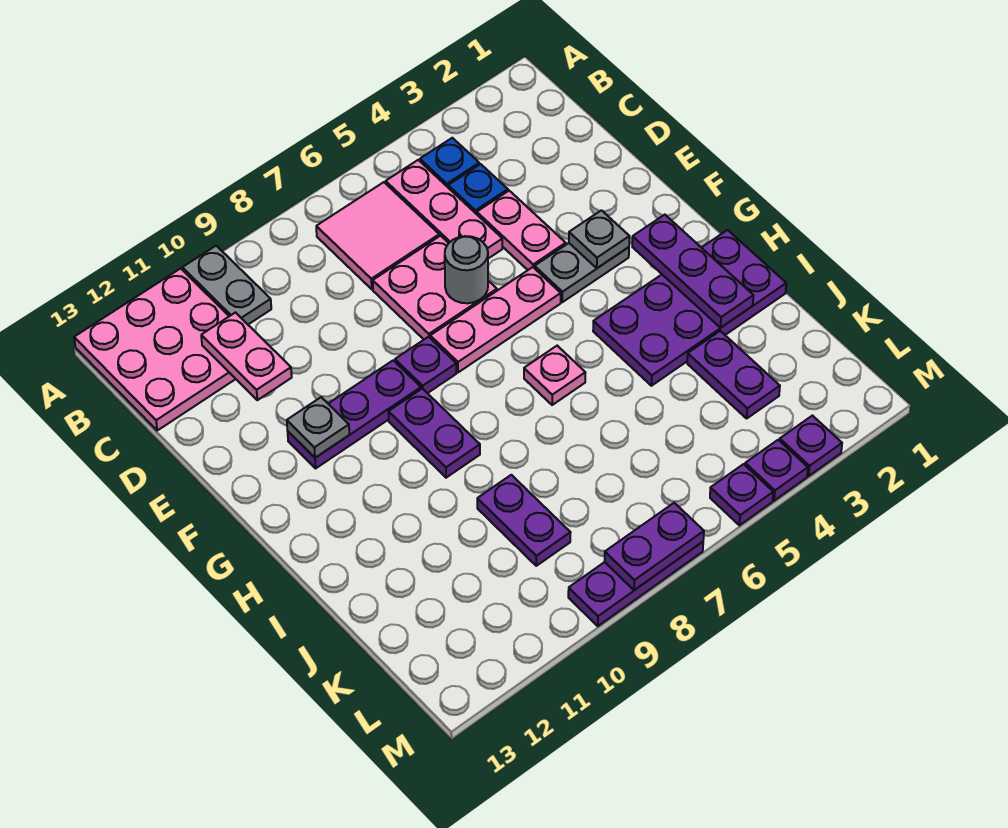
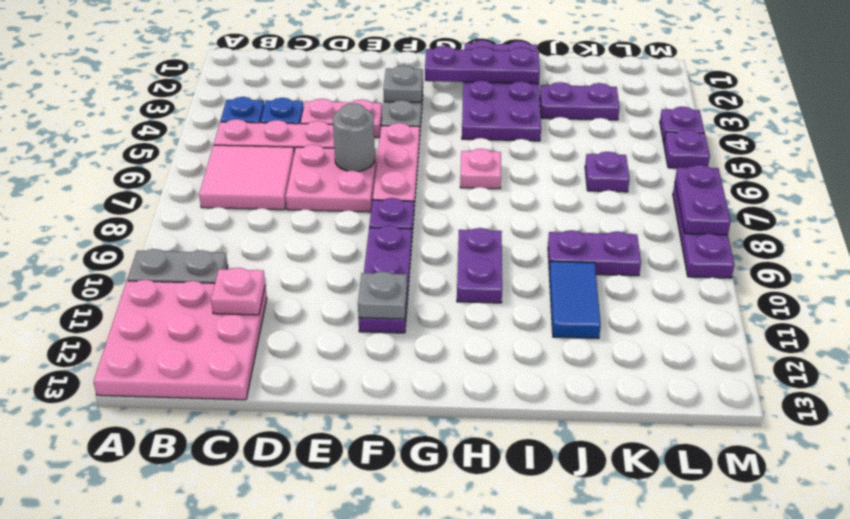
pink 1x2 plate [201,313,292,400] -> pink 1x1 plate [211,268,265,315]
purple 1x2 plate [389,389,480,478] -> purple 1x2 plate turned to [457,228,502,303]
none -> blue 1x2 tile [549,261,601,338]
purple 1x1 plate [780,416,842,476] -> purple 1x1 plate moved to [585,152,629,192]

